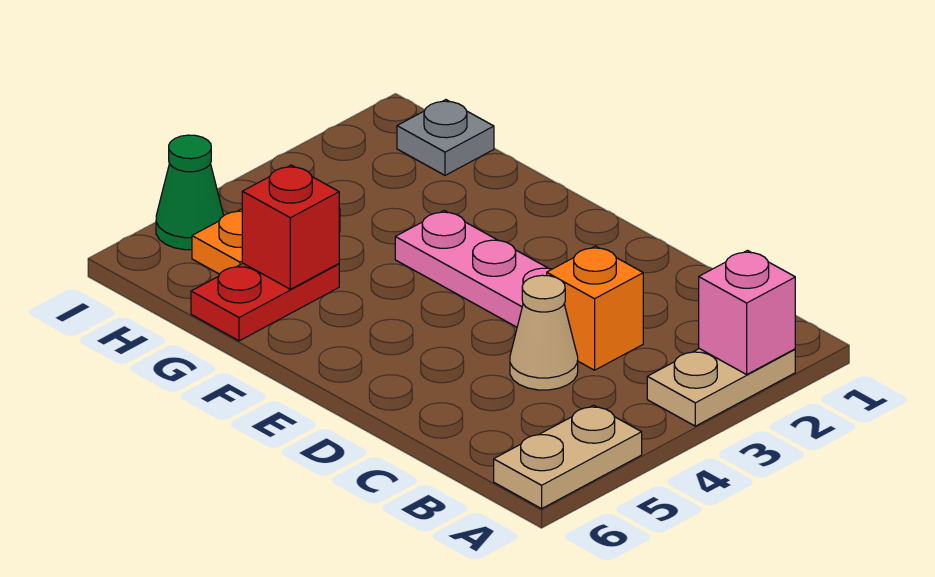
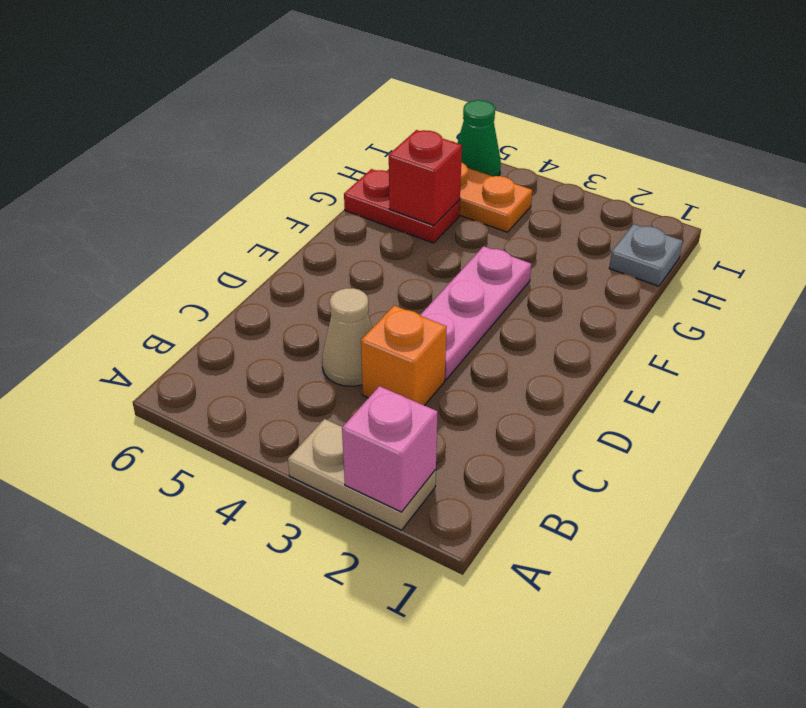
tan 1x2 plate [494,405,642,509] -> none

